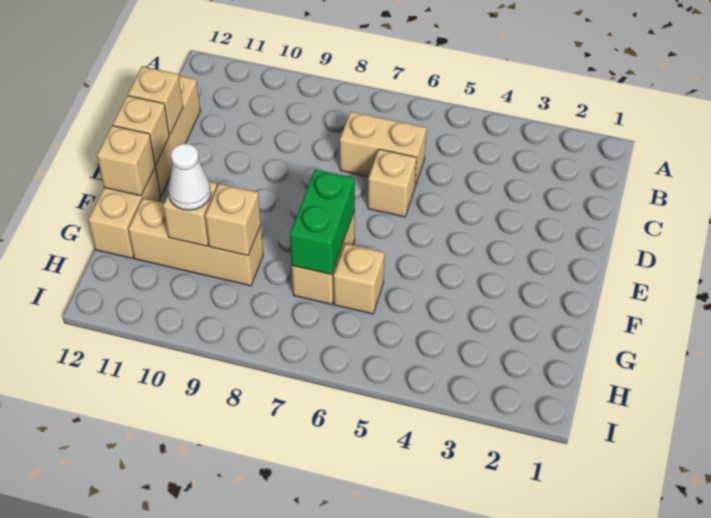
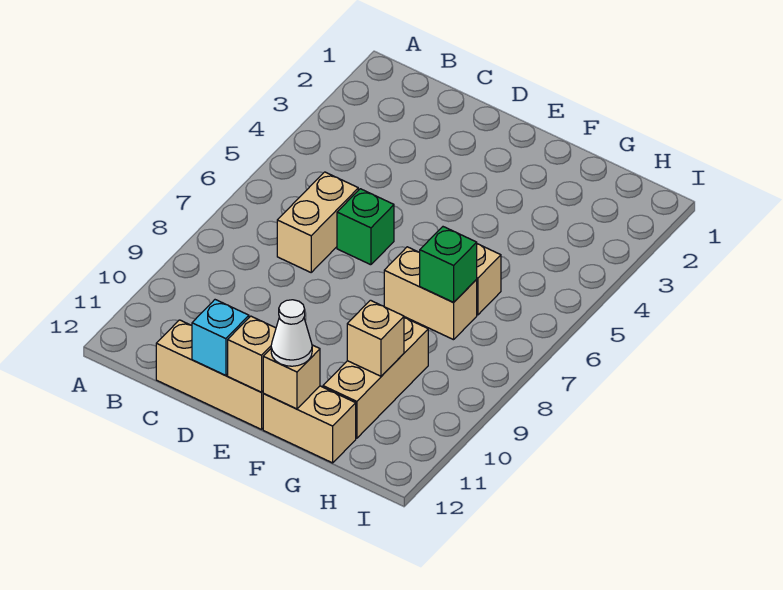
tan 1x1 brick [368,149,416,217] -> green 1x1 brick [337,189,394,265]
tan 1x1 brick [128,67,183,135] -> cyan 1x1 brick [192,300,249,376]
green 1x2 brick [290,169,355,274] -> green 1x1 brick [420,227,477,302]
tan 1x1 brick [205,184,261,256] -> none
white 1x1 cone [168,144,211,210] -> white 1x1 cone moved to [271,300,312,366]

